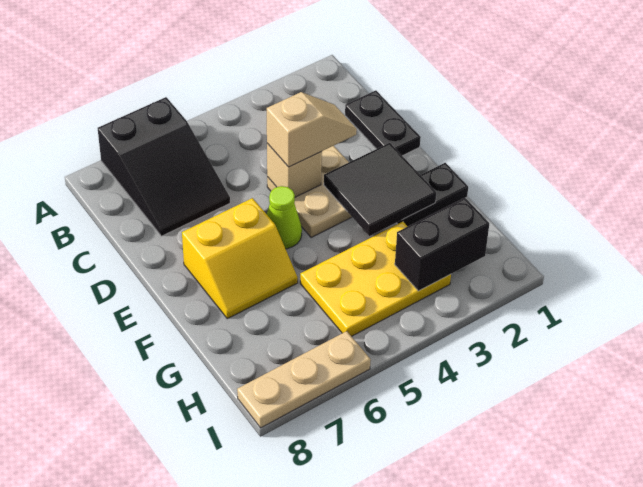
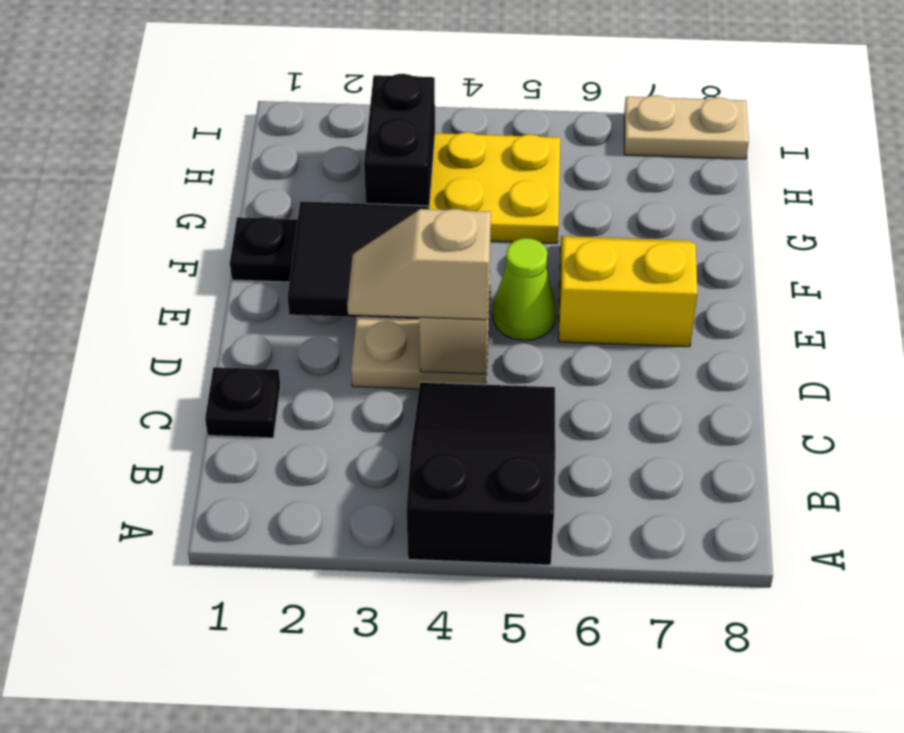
black 2x3 slope [98,97,230,236] -> black 2x3 slope moved to [407,382,555,565]
black 1x2 plate [345,90,421,156] -> black 1x1 plate [205,367,280,438]
black 1x2 brick [395,198,489,291] -> black 1x2 brick turned to [364,74,435,209]
tan 1x3 plate [237,331,371,428] -> tan 1x2 plate [624,95,749,159]

